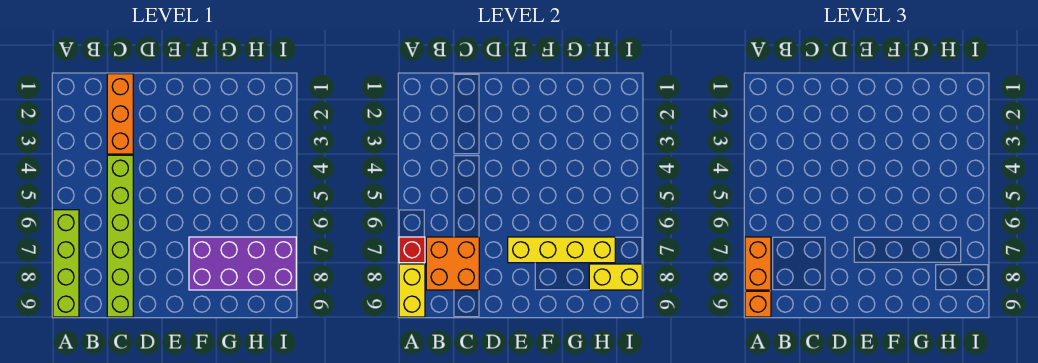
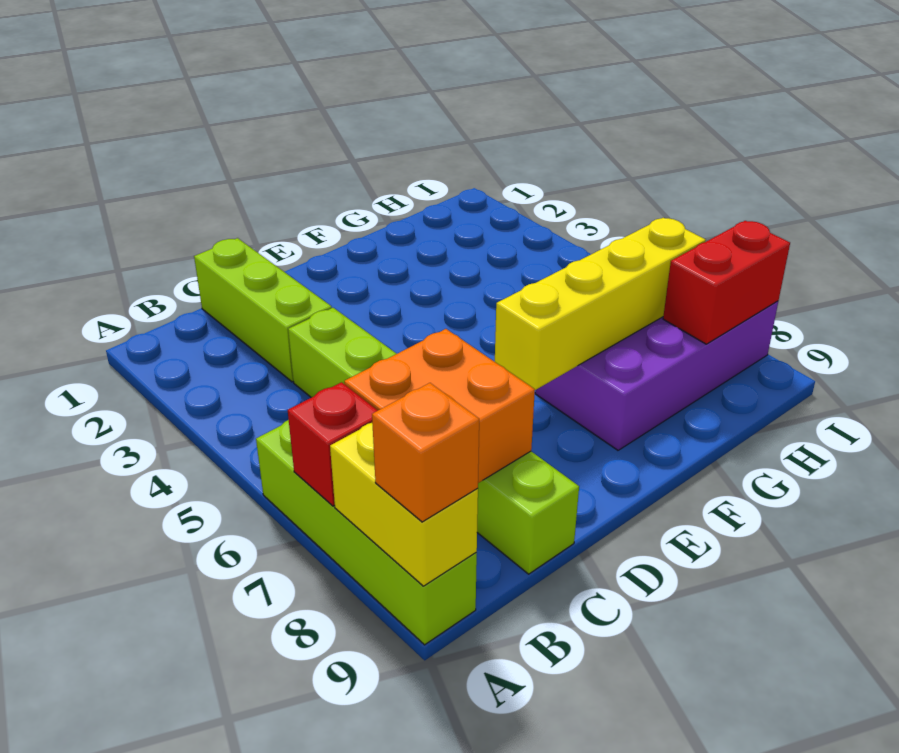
orange 1x2 brick [745,237,771,290] -> none
orange 1x3 brick [107,74,133,154] -> lime 1x3 brick [194,238,332,382]
yellow 1x2 brick [589,264,642,290] -> red 1x2 brick [663,221,790,344]

